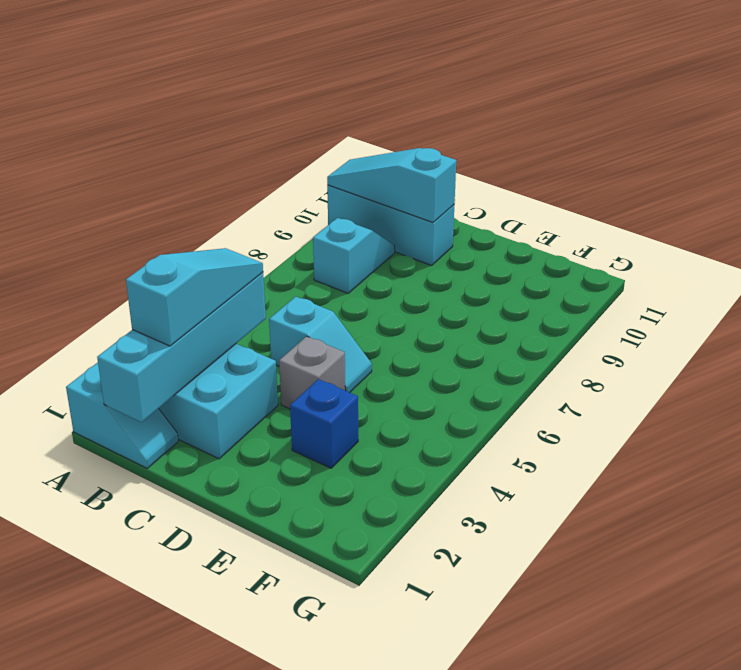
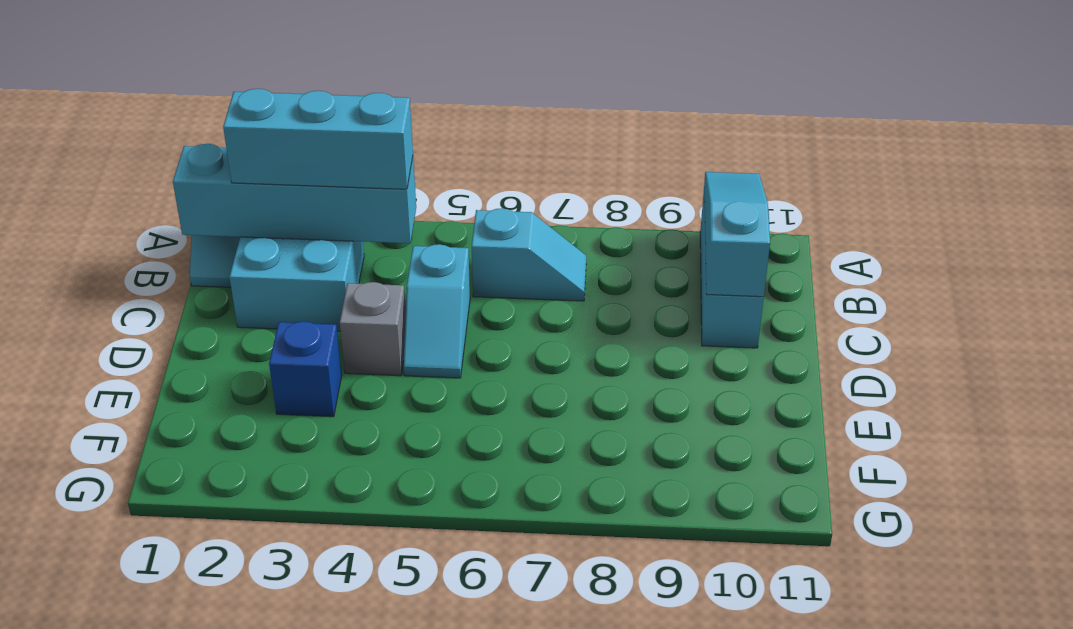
cyan 1x3 slope [126,248,263,346] -> cyan 1x3 brick [223,89,413,189]
cyan 1x2 slope [313,218,395,293] -> cyan 1x2 slope moved to [472,208,586,301]

